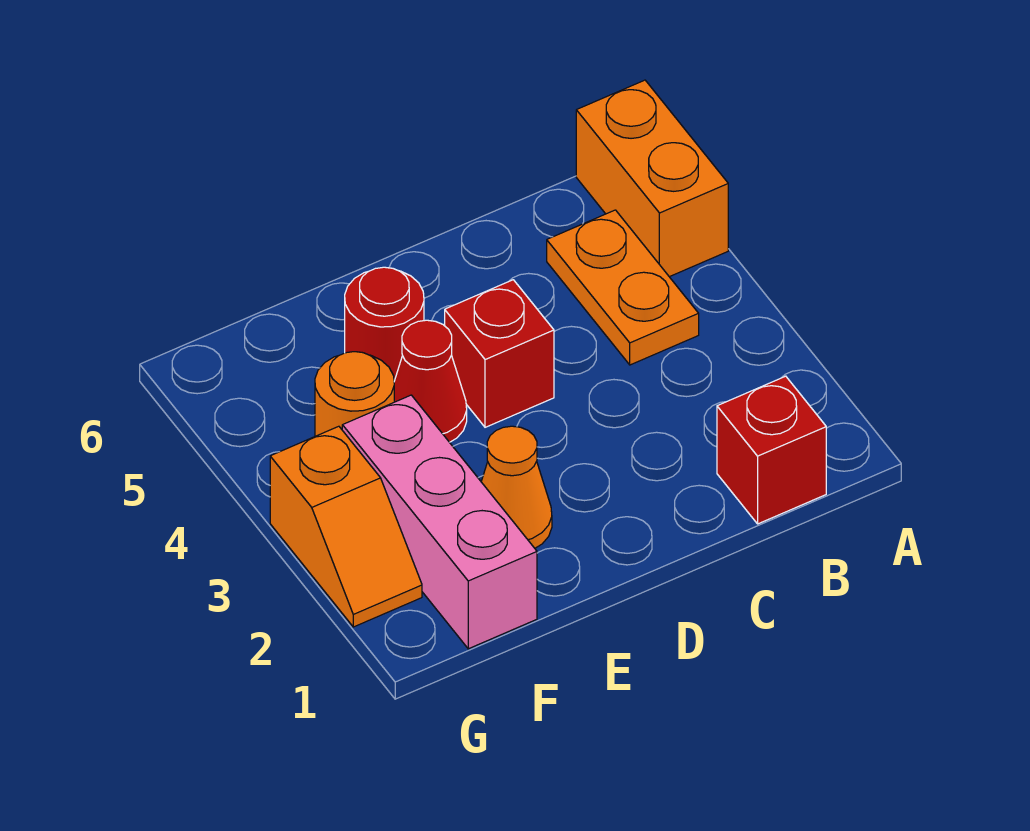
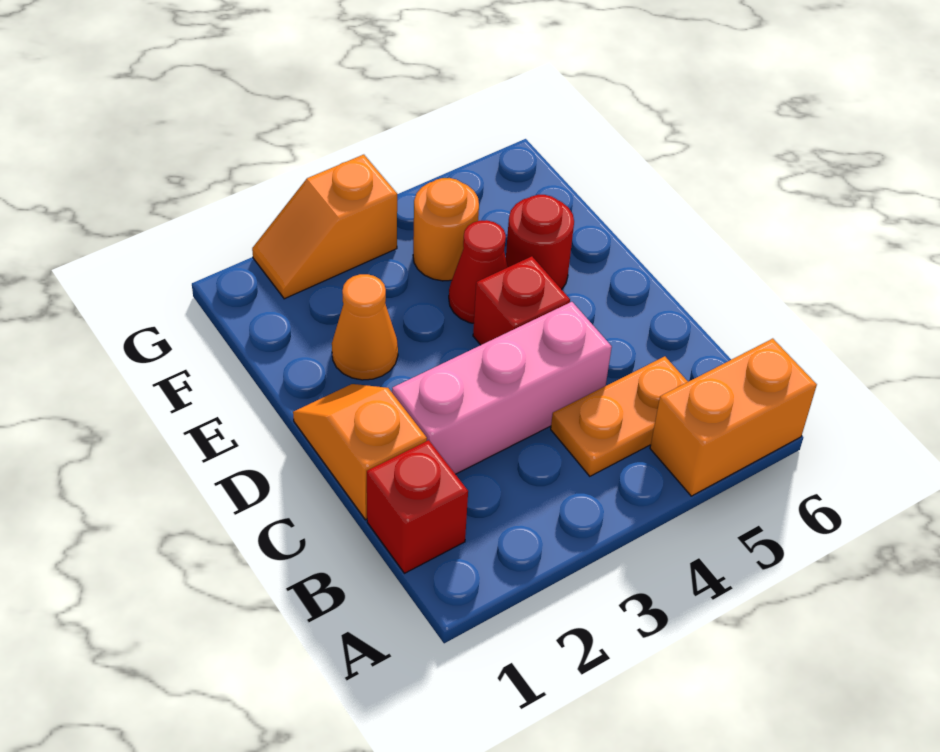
none -> orange 1x2 slope [293,384,427,520]
pink 1x3 brick [342,395,537,649] -> pink 1x3 brick moved to [392,302,612,474]

